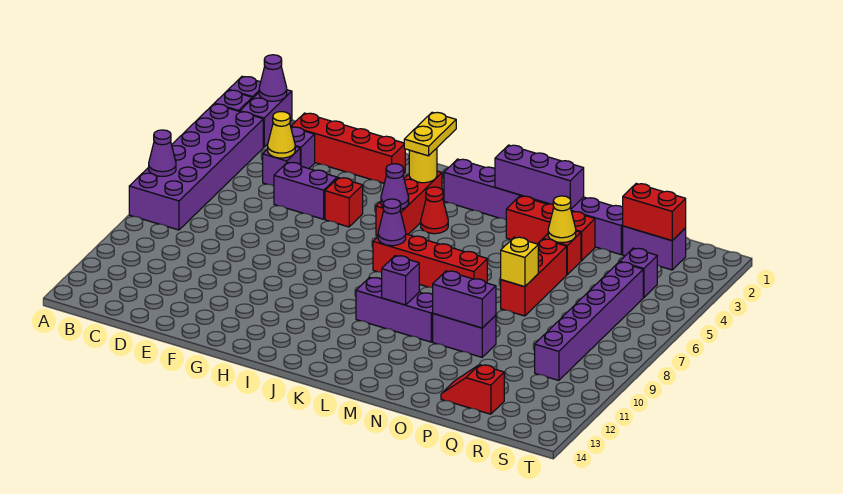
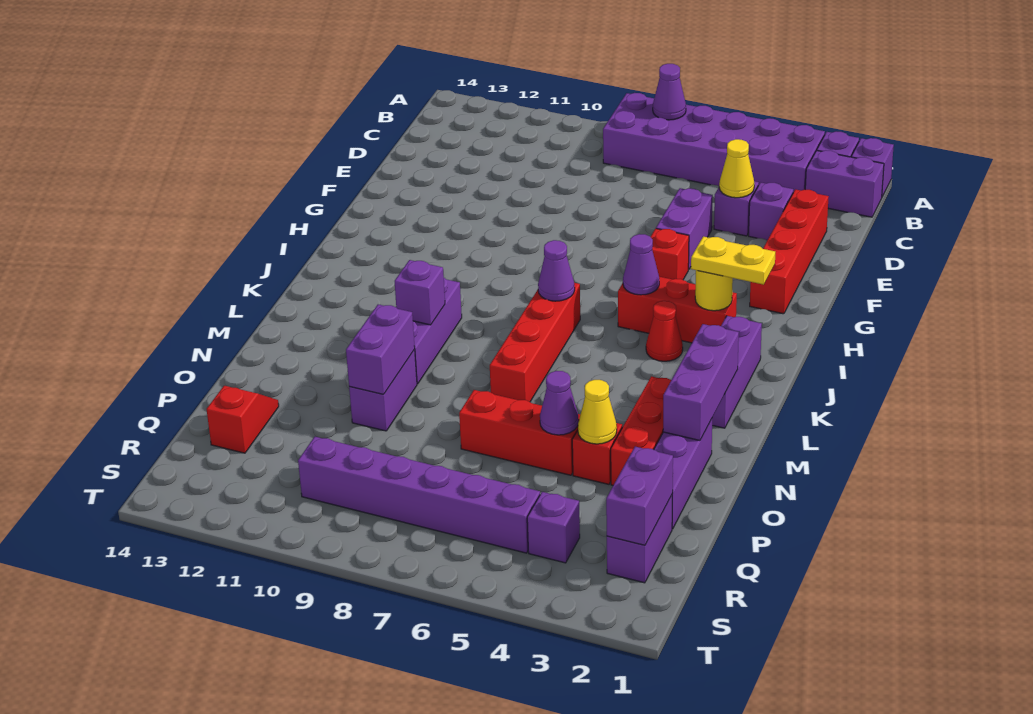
purple 1x1 cone [259,55,287,101] -> purple 1x1 cone moved to [540,371,579,435]
yellow 1x1 brick [501,237,538,287] -> none
red 1x2 brick [623,184,686,241] -> purple 1x2 brick [606,447,673,545]

